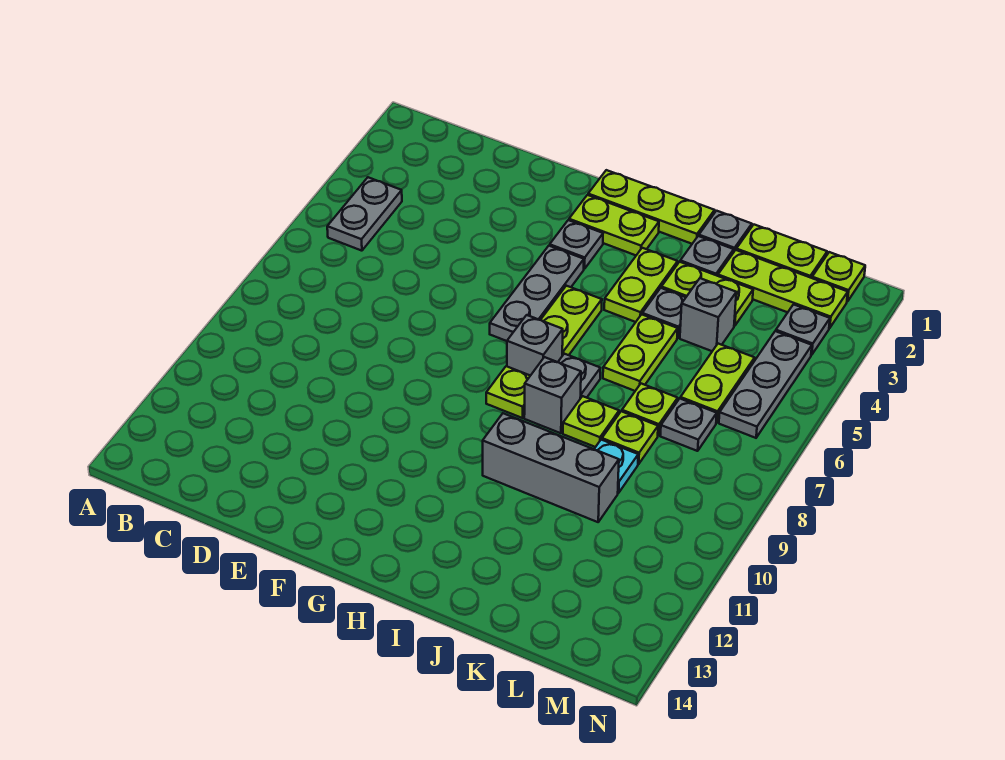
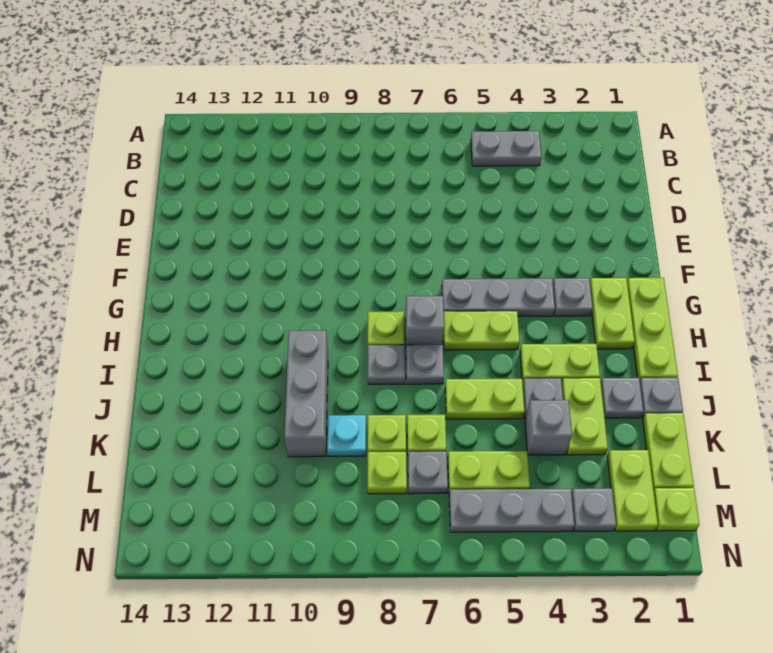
grey 1x1 brick [524,357,581,433] -> grey 1x1 plate [368,345,405,384]
lime 1x1 plate [563,396,619,447] -> lime 1x1 plate moved to [368,452,407,494]
lime 1x3 plate [718,250,848,328] -> lime 1x2 plate [607,450,658,531]

